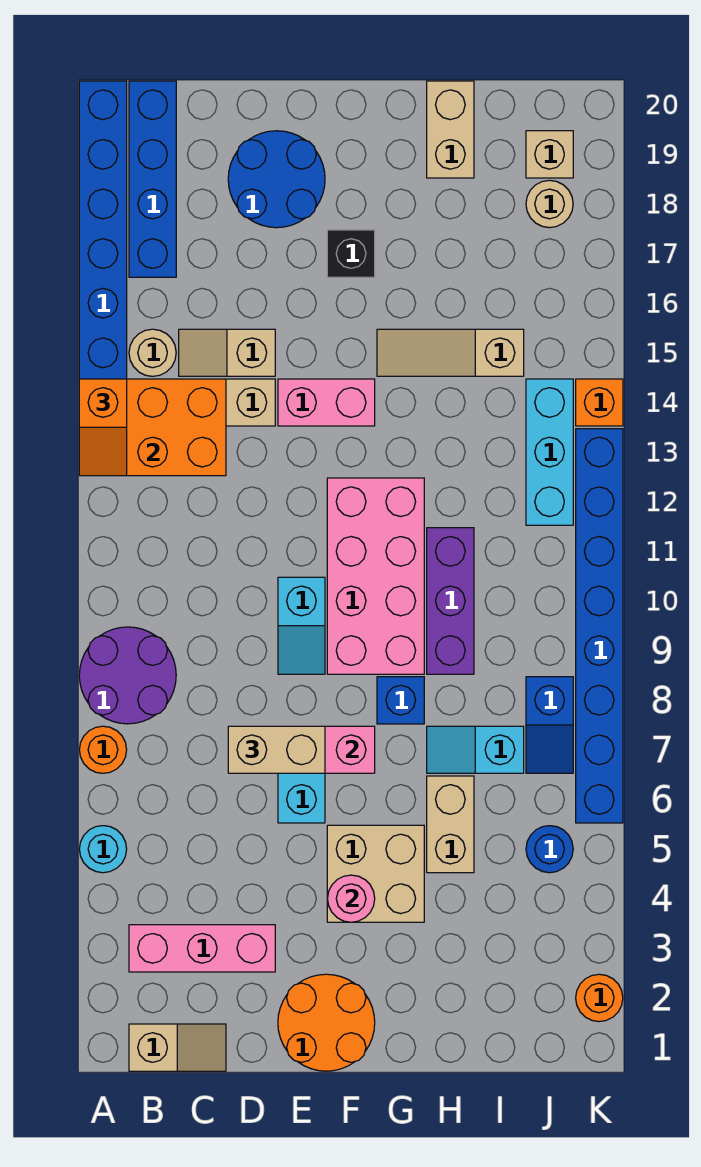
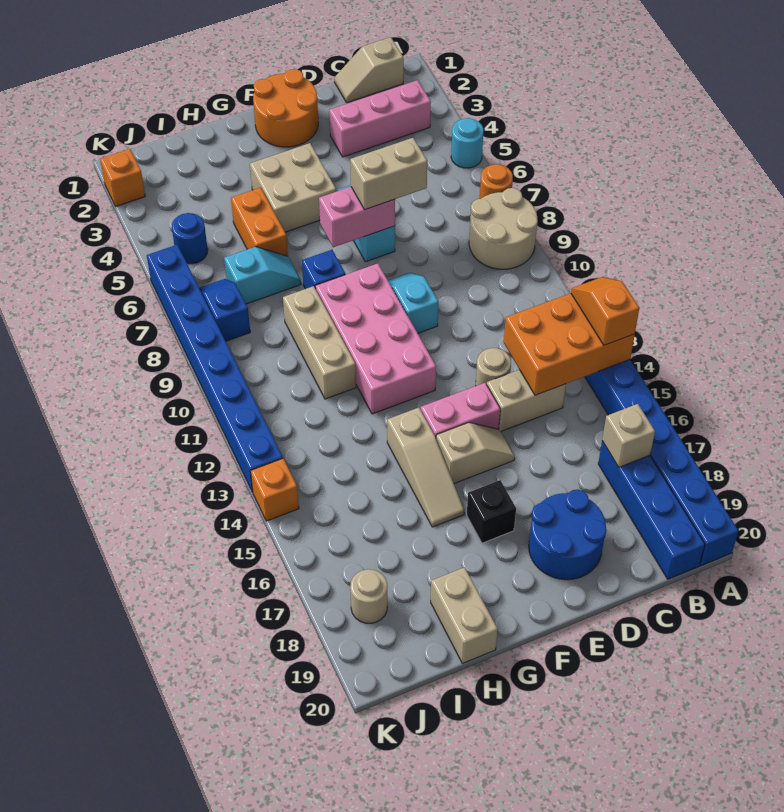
purple 2x2 round brick [79,627,176,724] -> tan 2x2 round brick [469,188,538,269]
tan 1x1 round brick [129,329,176,376] -> tan 1x1 round brick moved to [476,348,511,386]
tan 1x2 slope [179,329,275,376] -> tan 1x2 slope moved to [436,423,515,484]
pink 1x1 round brick [328,875,375,922] -> none
tan 1x3 slope [377,329,524,376] -> tan 1x3 slope turned to [387,408,464,527]
tan 1x2 brick [427,776,474,873] -> orange 1x2 brick [231,188,288,256]
purple 1x3 brick [427,528,474,674] -> tan 1x3 brick [283,286,356,399]
cyan 1x3 brick [526,379,573,525] -> none
tan 1x1 brick [526,131,573,178] -> tan 1x1 brick moved to [602,404,655,467]
orange 1x1 round brick [576,974,623,1022] -> orange 1x1 brick [100,149,145,206]

